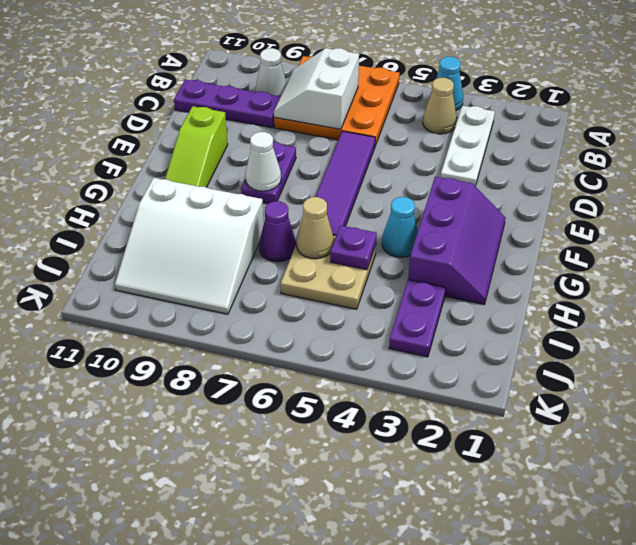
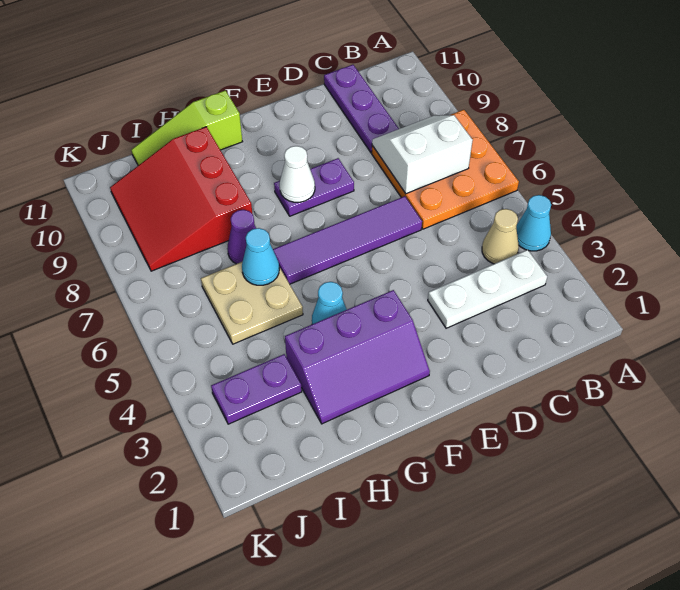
white 1x1 cone [255,48,287,96] -> none
lime 1x3 slope [165,106,228,187] -> lime 1x3 slope moved to [132,90,243,165]
purple 1x1 plate [330,226,377,270] -> none
tan 1x1 cone [296,197,334,259] -> cyan 1x1 cone [242,228,279,285]
white 3x3 slope [115,178,264,314] -> red 3x3 slope [110,127,252,271]

